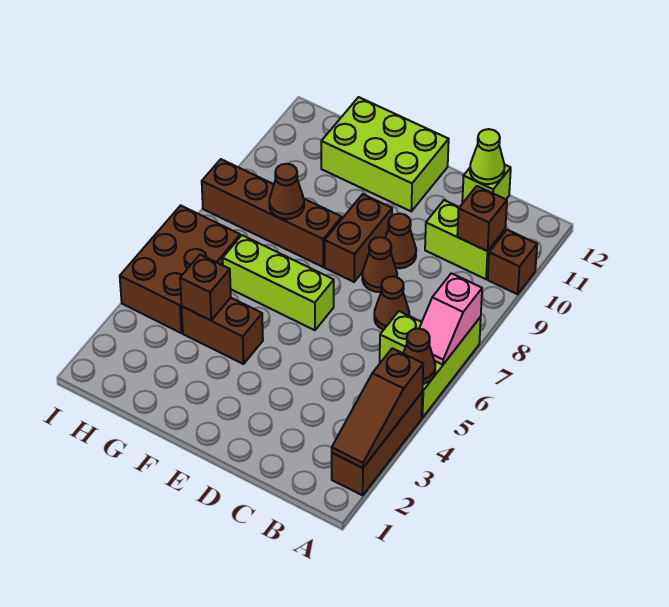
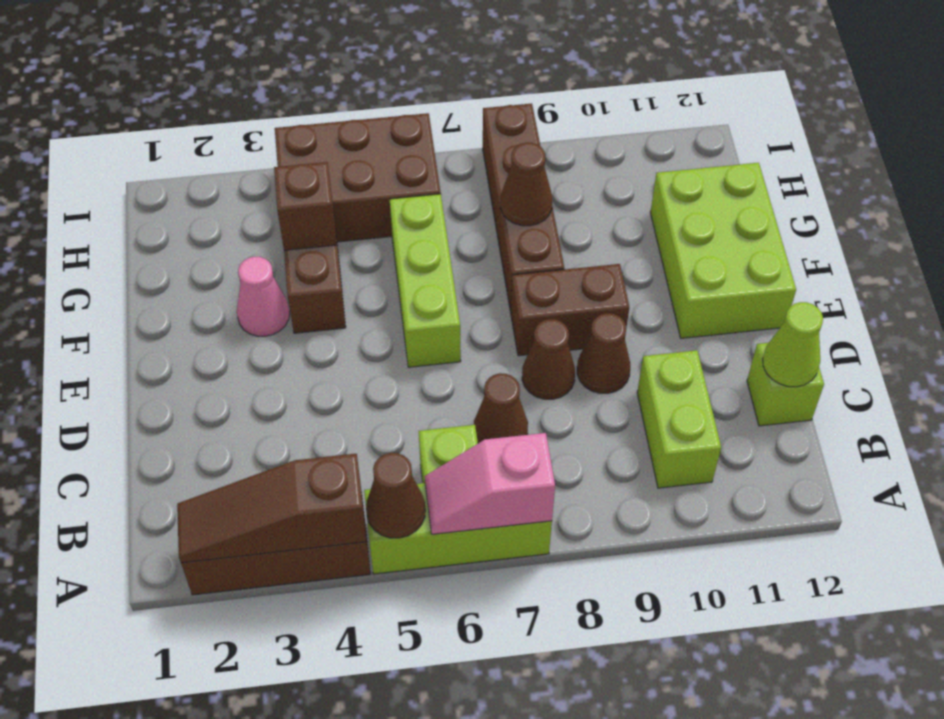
brown 1x1 brick [488,230,537,294] -> none
brown 1x1 brick [457,186,507,251] -> none
none -> pink 1x1 cone [237,257,290,336]

